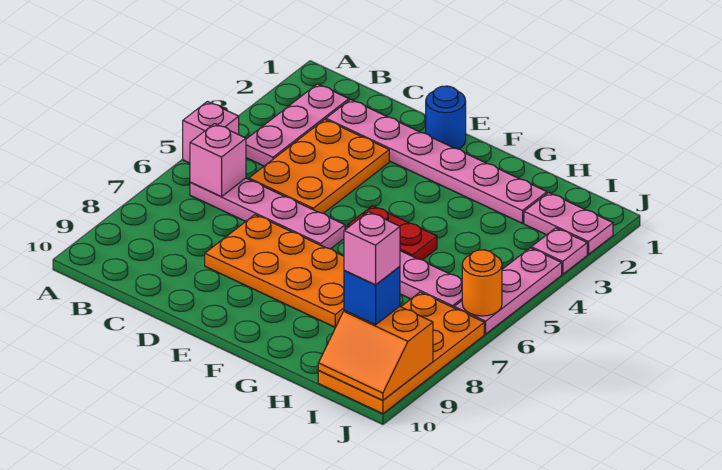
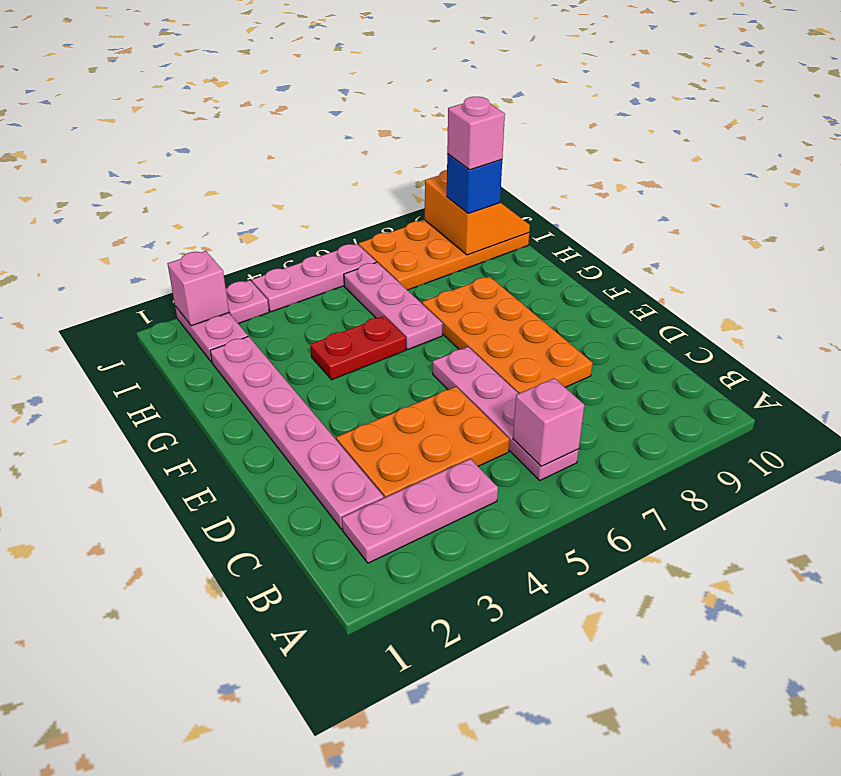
pink 1x1 brick [183,102,239,163] -> pink 1x1 brick moved to [168,251,229,326]
blue 1x1 round brick [426,86,466,149] -> none
red 1x2 plate [348,206,437,260] -> red 1x2 plate turned to [310,316,406,380]
orange 1x1 round brick [462,250,502,316] -> none

